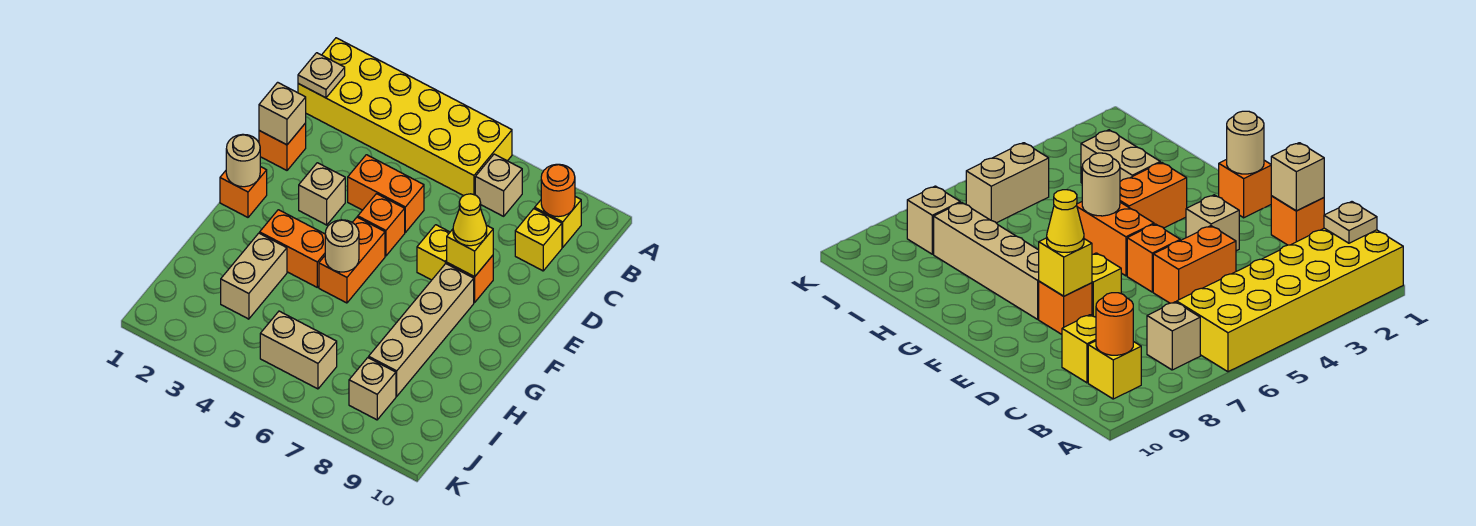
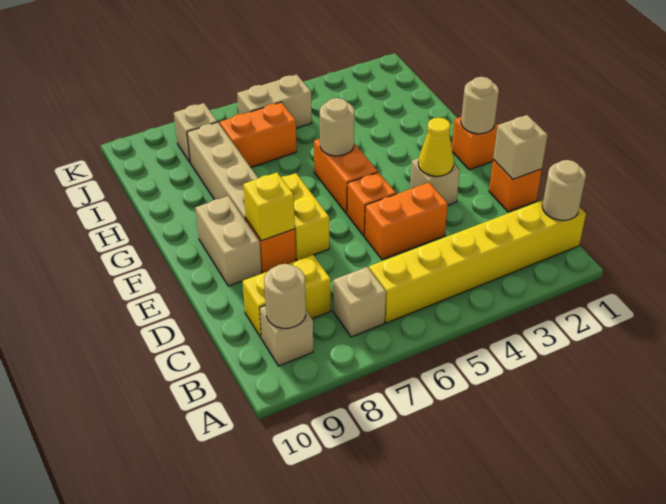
yellow 2x6 brick [298,38,512,196] -> yellow 1x6 brick [369,200,586,323]
tan 1x1 plate [298,53,345,98] -> tan 1x1 round brick [542,160,586,220]
yellow 1x1 brick [535,197,581,247] -> tan 1x1 brick [260,305,313,366]
orange 1x1 round brick [541,164,575,217] -> tan 1x1 round brick [264,264,306,328]
yellow 1x1 brick [515,209,562,271] -> yellow 1x2 brick [243,255,331,338]
yellow 1x1 brick [417,225,450,280] -> yellow 1x2 brick [281,173,329,260]
yellow 1x1 cone [453,194,487,246] -> yellow 1x1 cone moved to [418,118,454,176]
orange 1x2 brick [260,210,325,287] -> orange 1x2 brick moved to [220,102,297,167]
tan 1x2 brick [221,233,287,319] -> tan 1x2 brick moved to [195,196,262,286]

